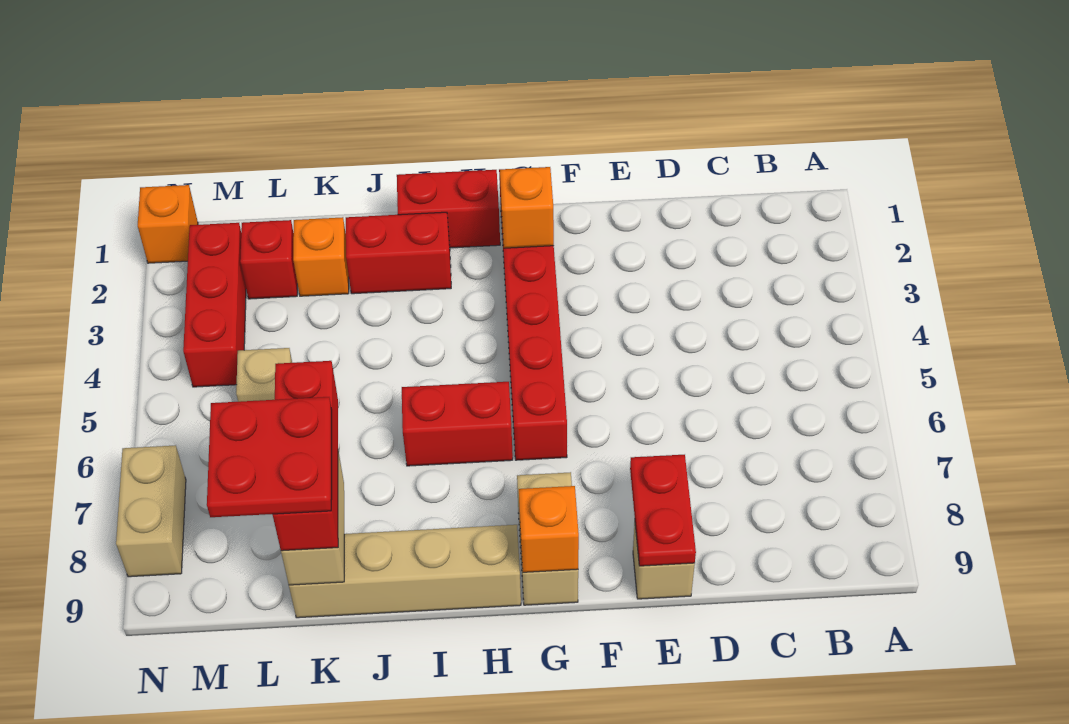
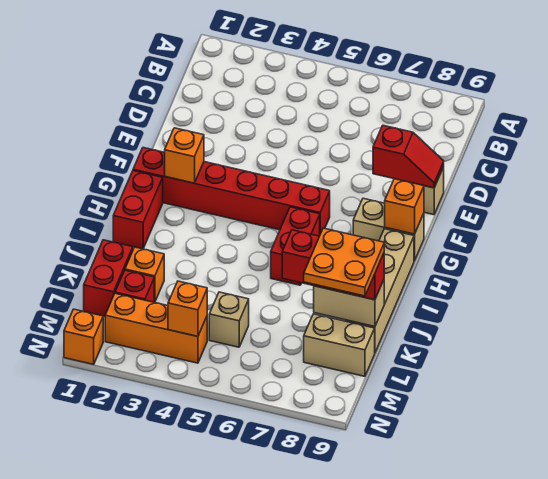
red 1x2 plate [630,455,696,566] -> red 1x2 slope [373,125,444,188]
red 1x2 brick [346,212,451,294] -> red 1x2 brick moved to [84,240,133,316]
red 2x2 plate [207,397,332,517] -> orange 2x2 plate [304,228,384,296]
red 1x3 brick [183,223,246,387] -> orange 1x3 brick [105,293,207,363]
none -> orange 1x1 brick [168,281,207,336]
tan 1x2 brick [116,445,186,577] -> tan 1x2 brick moved to [304,314,375,376]

